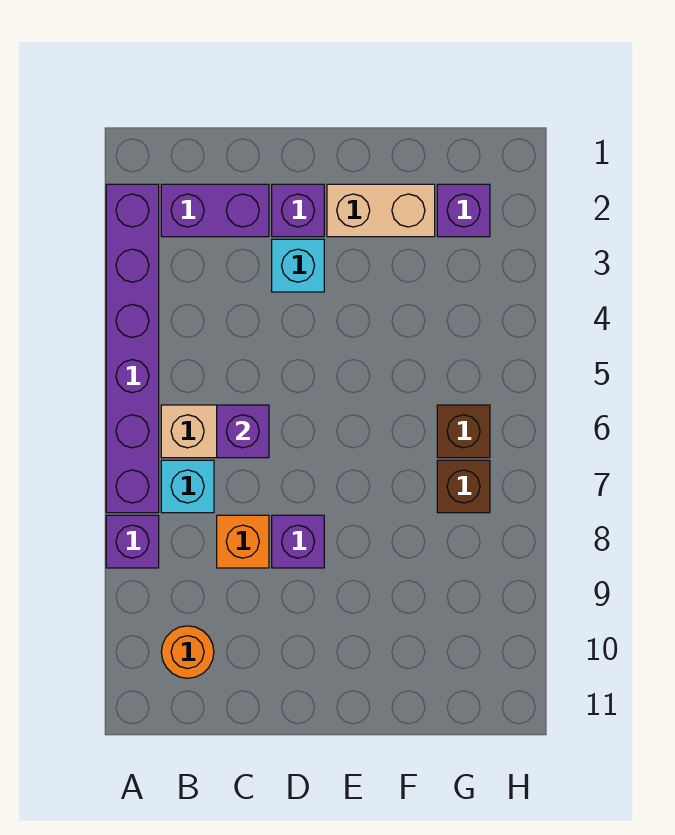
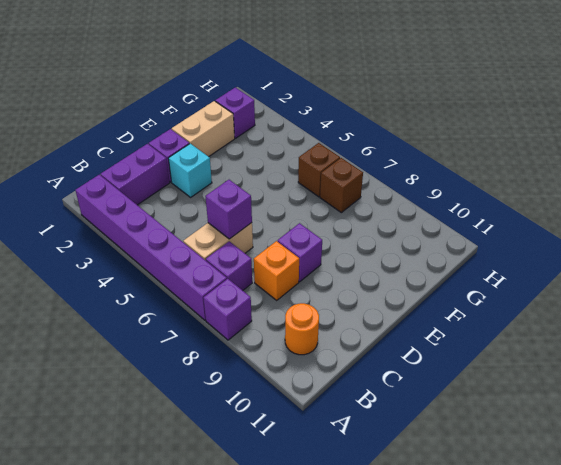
cyan 1x1 brick [161,460,214,513] -> purple 1x1 brick [206,241,252,290]

